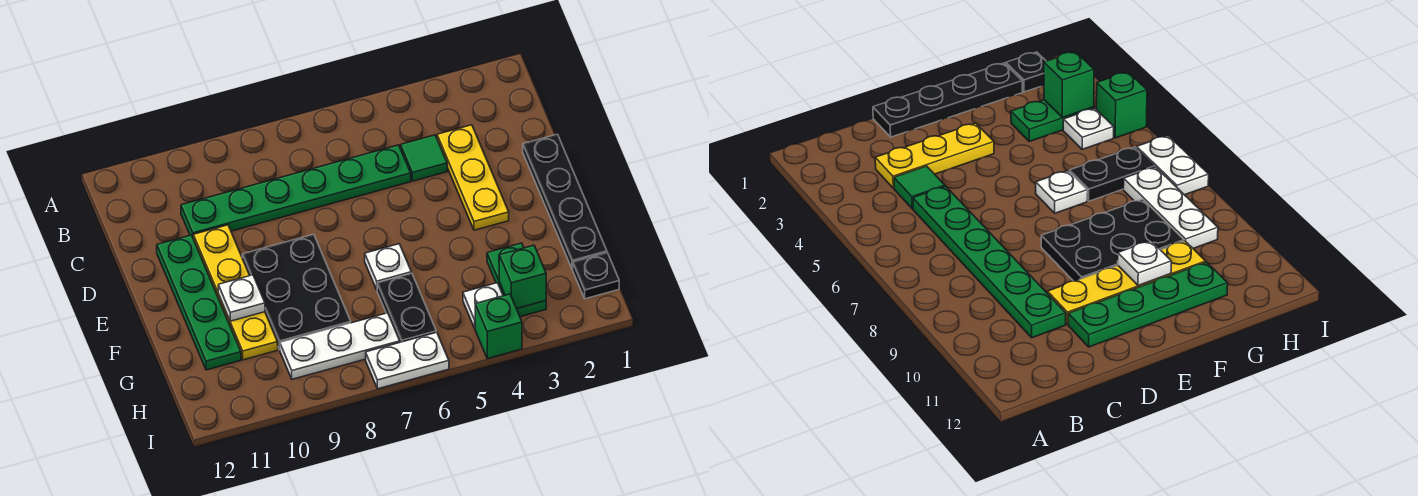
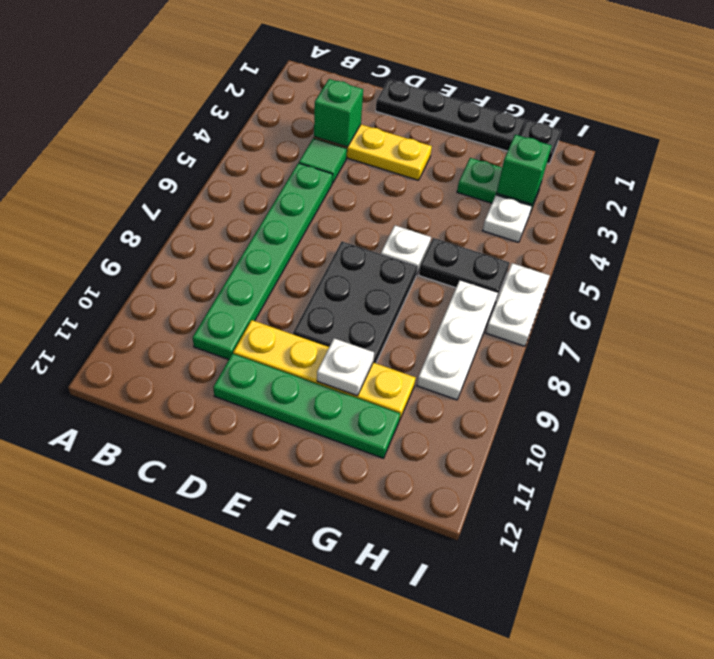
black 2x3 plate [242,234,351,350] -> black 2x3 plate turned to [293,241,418,363]
green 1x1 brick [475,294,522,359] -> green 1x1 brick moved to [314,79,363,147]

